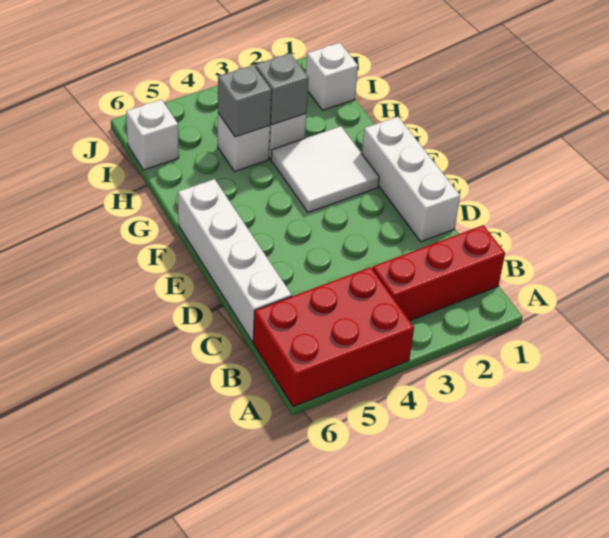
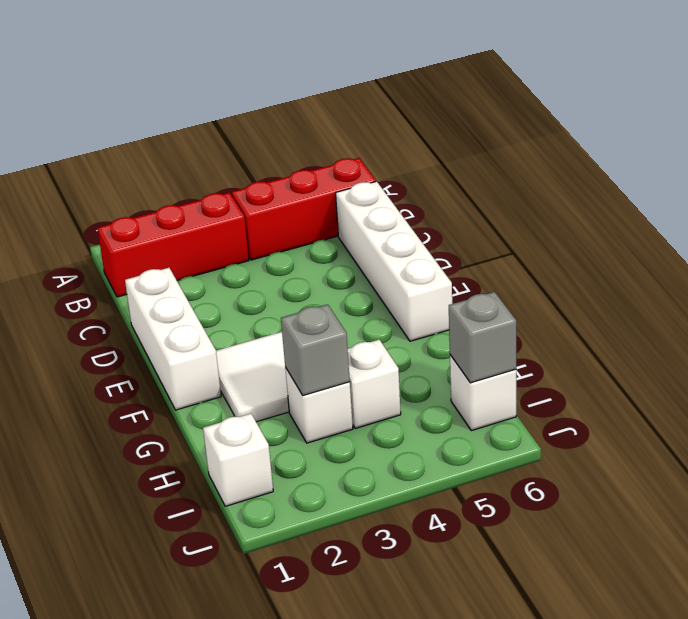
red 2x3 brick [253,267,414,407] -> red 1x3 brick [232,158,376,260]
grey 1x1 brick [218,65,272,137] -> grey 1x1 brick moved to [449,292,516,383]

